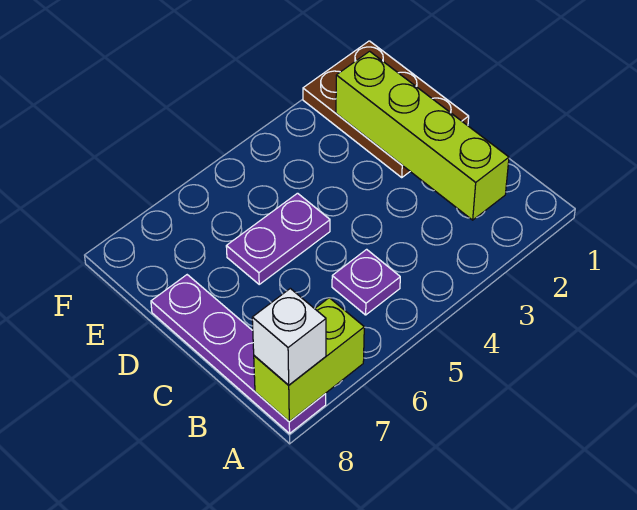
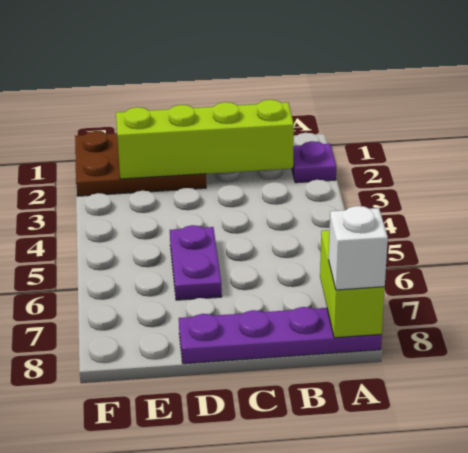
purple 1x1 plate [332,249,400,315] -> purple 1x1 plate moved to [292,141,336,183]

